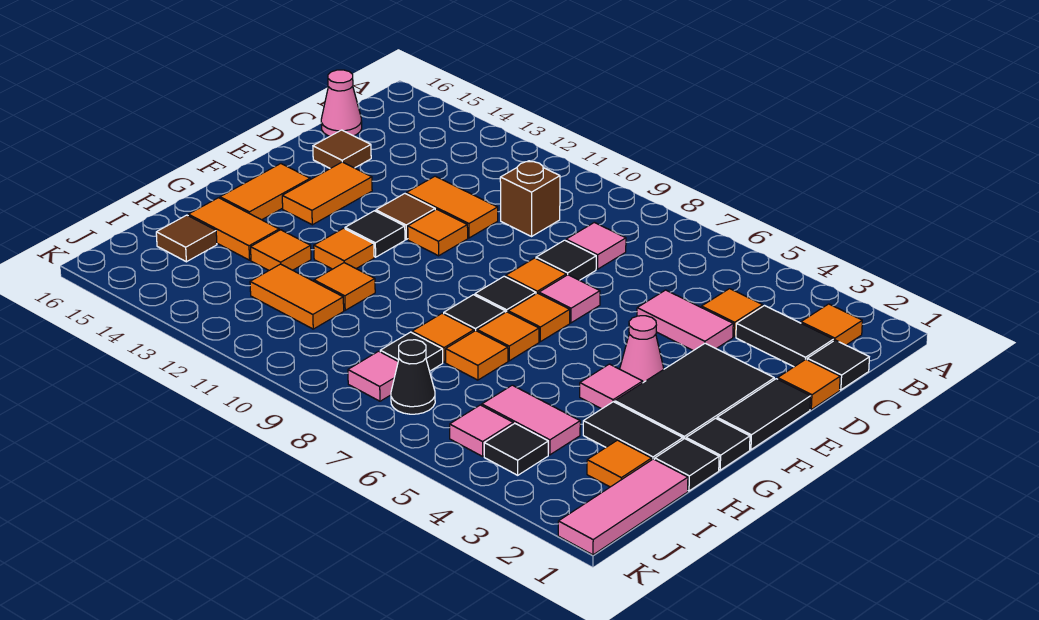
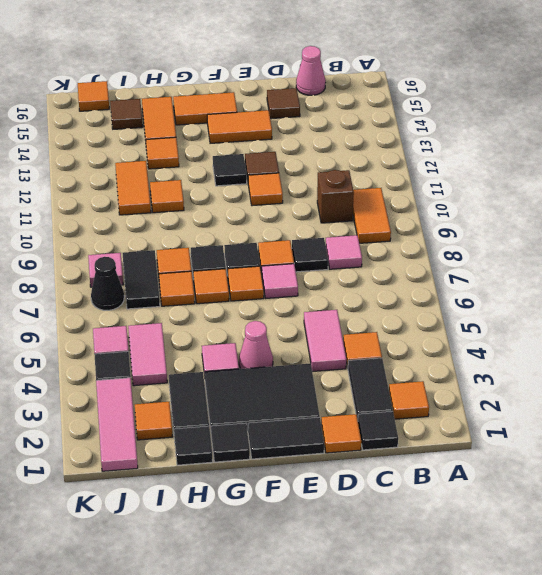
orange 1x2 tile [406,176,498,238] -> orange 1x2 tile moved to [353,188,391,243]
orange 1x1 tile [314,228,374,269] -> orange 1x1 tile moved to [78,81,109,111]
pink 1x3 tile [558,459,688,555] -> pink 1x3 tile turned to [96,378,138,471]
black 1x1 tile [380,332,443,371] -> black 1x2 tile [123,250,160,309]

